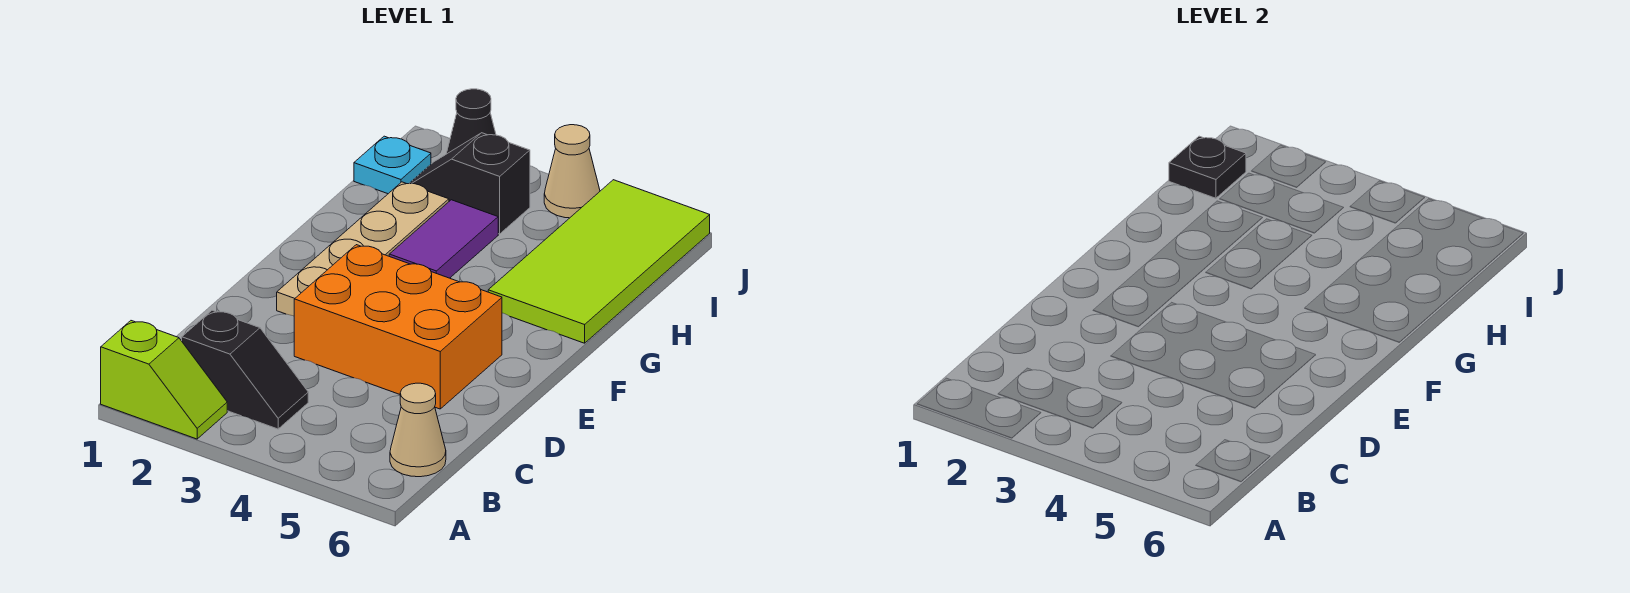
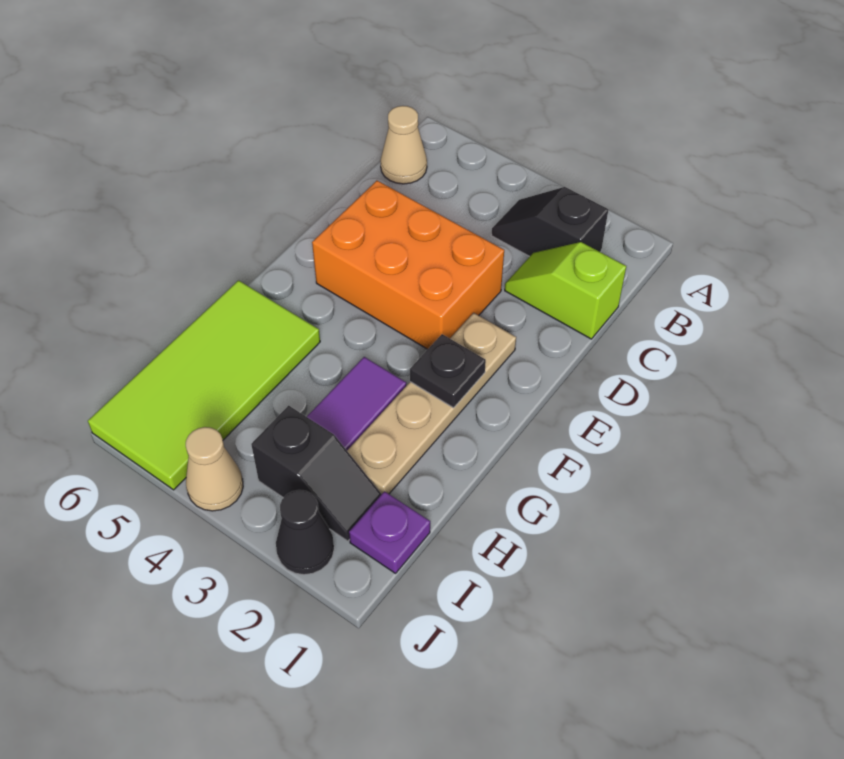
lime 1x2 slope [101,321,227,439] -> lime 1x2 slope moved to [505,242,626,339]
cyan 1x1 plate [354,136,431,194] -> purple 1x1 plate [349,491,430,573]
black 1x1 plate [1169,136,1246,198] -> black 1x1 plate moved to [410,334,486,408]

